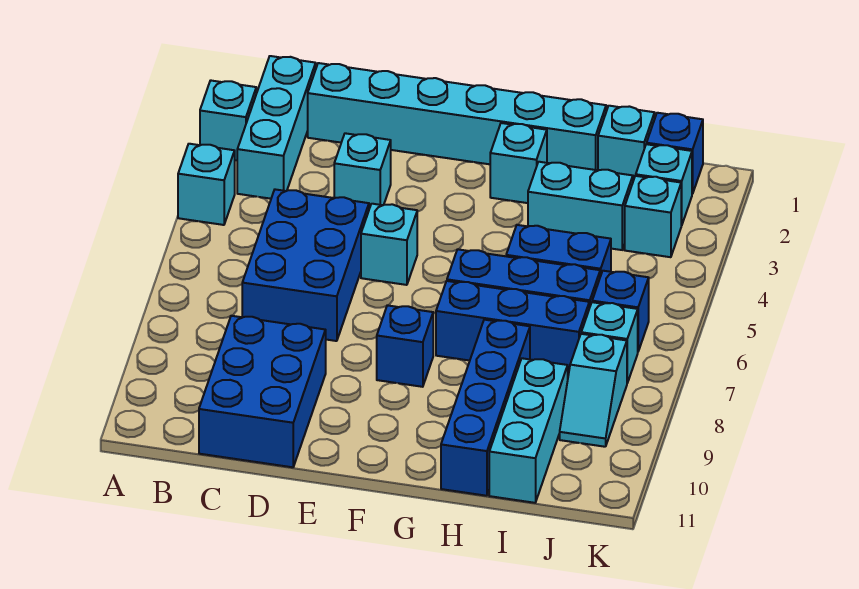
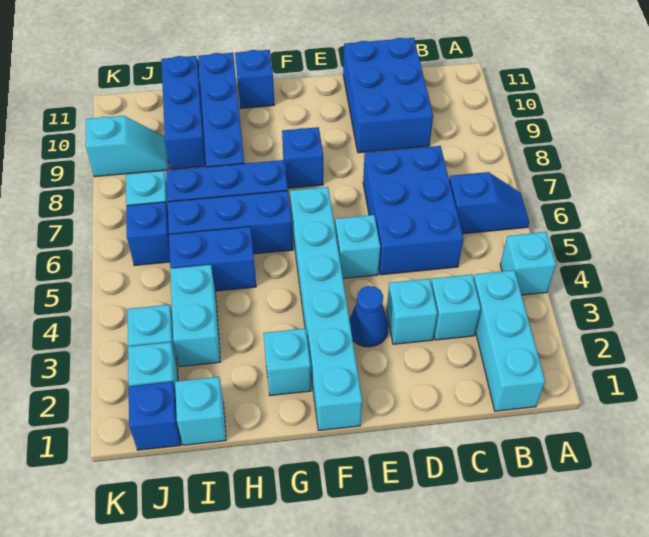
cyan 1x1 brick [200,80,256,160] -> cyan 1x1 brick moved to [431,275,481,340]
none -> blue 1x2 slope [449,172,529,234]
cyan 1x6 brick [308,63,606,170] -> cyan 1x6 brick turned to [290,187,362,430]
none -> blue 1x1 cone [349,286,388,347]
none -> blue 1x1 brick [235,50,275,108]
cyan 1x2 brick [528,162,633,250] -> cyan 1x2 brick turned to [170,265,221,366]
cyan 1x3 brick [489,358,568,503] -> blue 1x3 brick [161,56,206,170]
cyan 1x2 slope [560,334,627,447] -> cyan 1x2 slope turned to [86,116,169,177]

